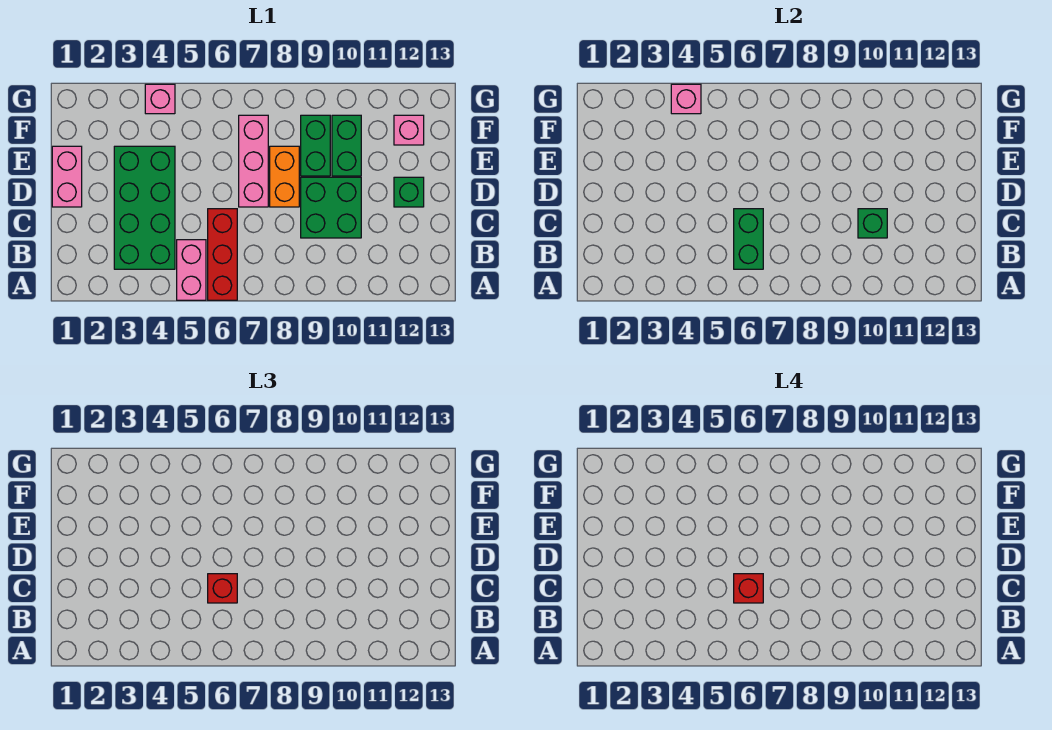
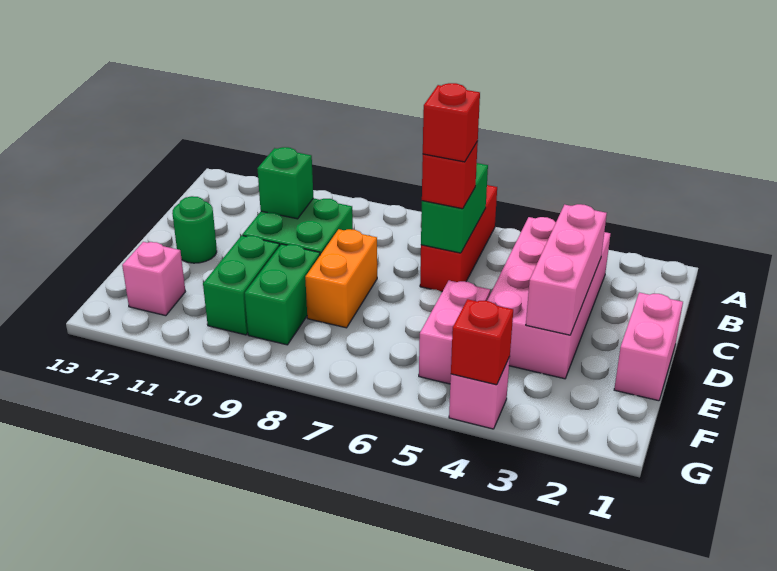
pink 1x2 brick [177,240,206,300] -> pink 1x2 brick moved to [419,280,490,384]
green 2x4 brick [114,146,175,269] -> pink 2x4 brick [487,217,610,379]
pink 1x3 brick [239,115,268,207] -> pink 1x3 brick moved to [526,204,607,335]
green 1x1 brick [394,177,424,207] -> green 1x1 round brick [172,196,217,263]
pink 1x1 brick [671,84,701,114] -> red 1x1 brick [451,299,513,385]

